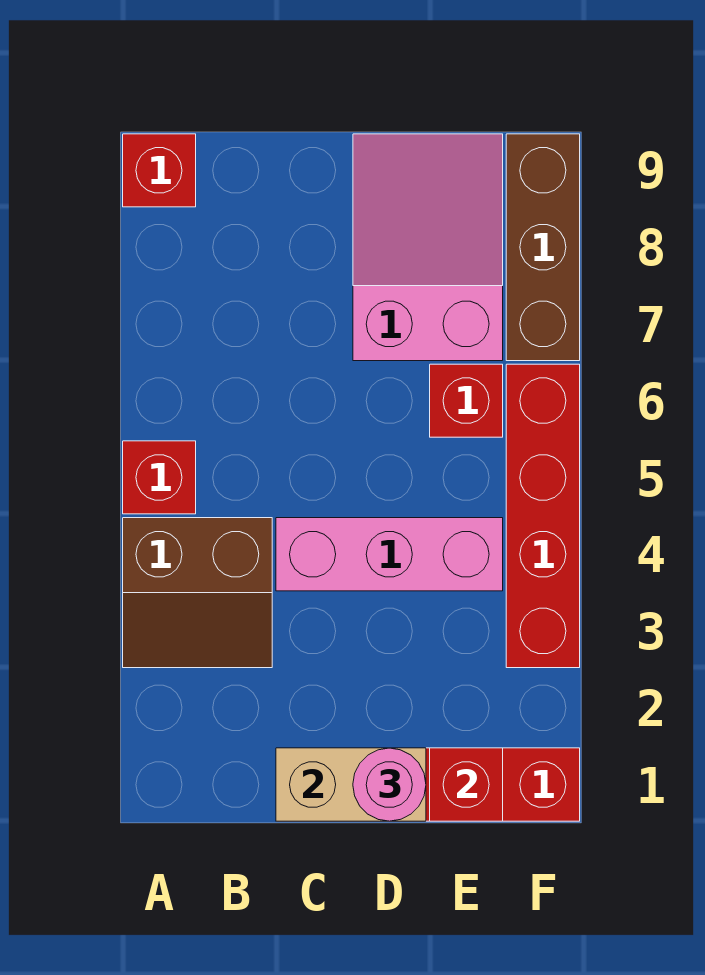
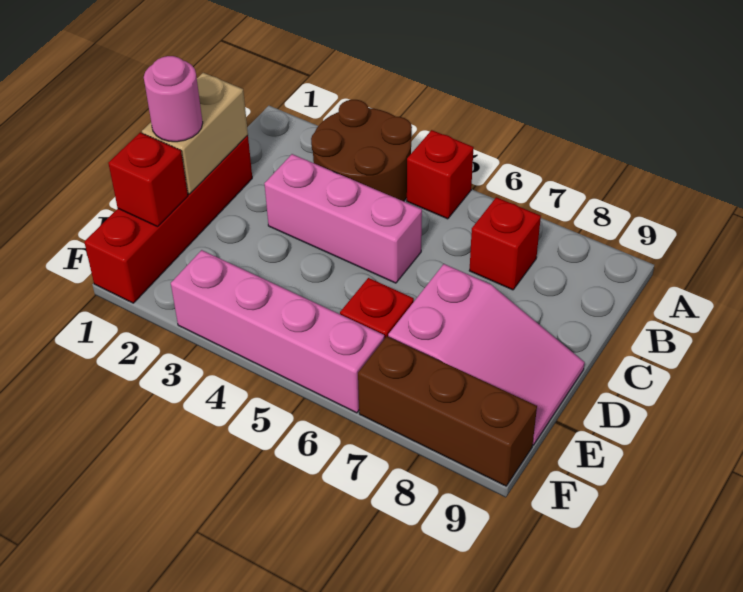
brown 2x2 slope [123,518,272,668] -> brown 2x2 round brick [311,100,412,201]
red 1x1 brick [123,134,196,207] -> red 1x1 brick moved to [469,197,541,290]
pink 1x3 brick [276,518,503,591] -> pink 1x3 brick turned to [264,154,422,283]
red 1x4 brick [506,364,580,668] -> pink 1x4 brick [171,250,384,413]

